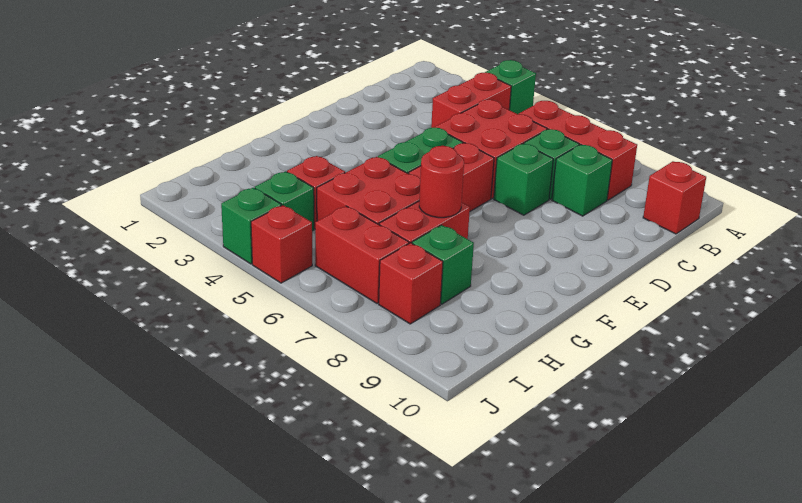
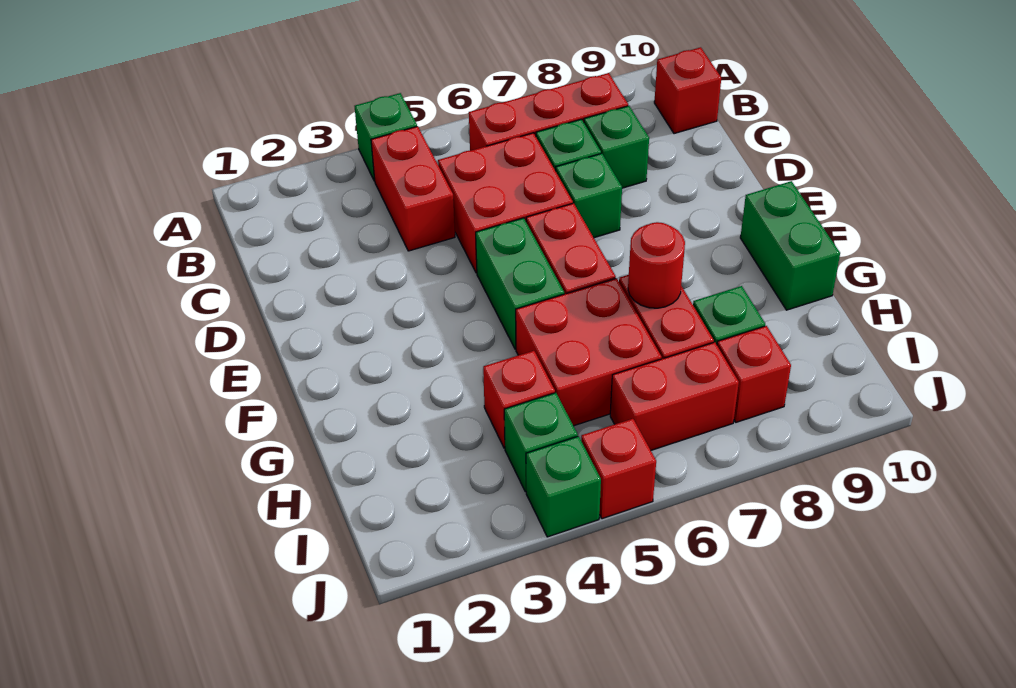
none -> green 1x2 brick [740,181,840,310]

